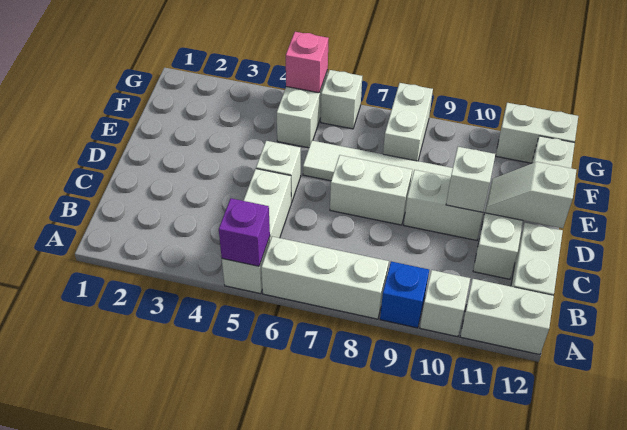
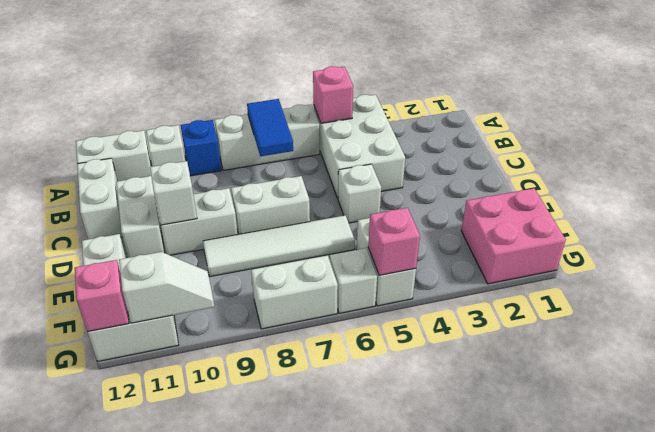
white 1x3 brick [222,169,292,294] -> white 2x3 brick [314,95,405,198]
purple 1x1 brick [219,198,270,266] -> pink 1x1 brick [313,66,353,123]
none -> blue 1x2 tile [247,99,293,156]
white 1x2 slope [485,162,576,228] -> white 1x2 slope moved to [119,252,215,323]
none -> pink 2x2 brick [461,188,566,284]
white 1x2 brick [383,83,433,161] -> white 1x2 brick turned to [251,255,338,329]
none -> pink 1x1 brick [75,260,129,332]

